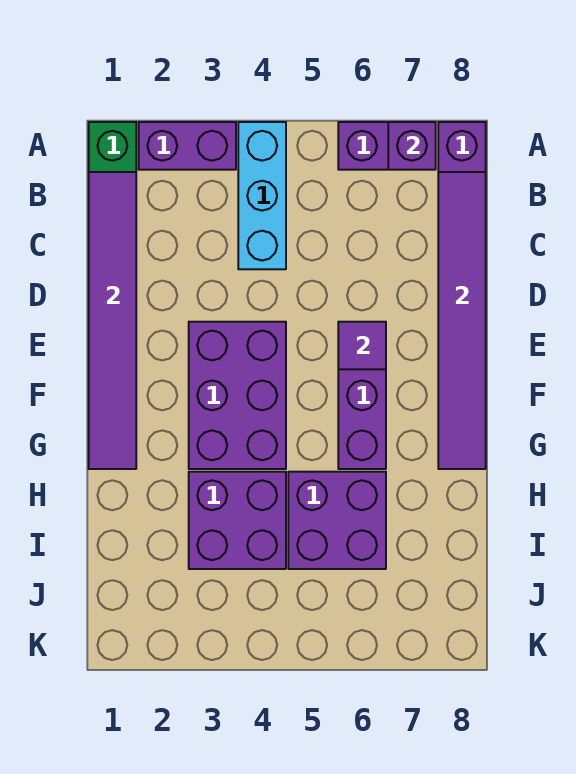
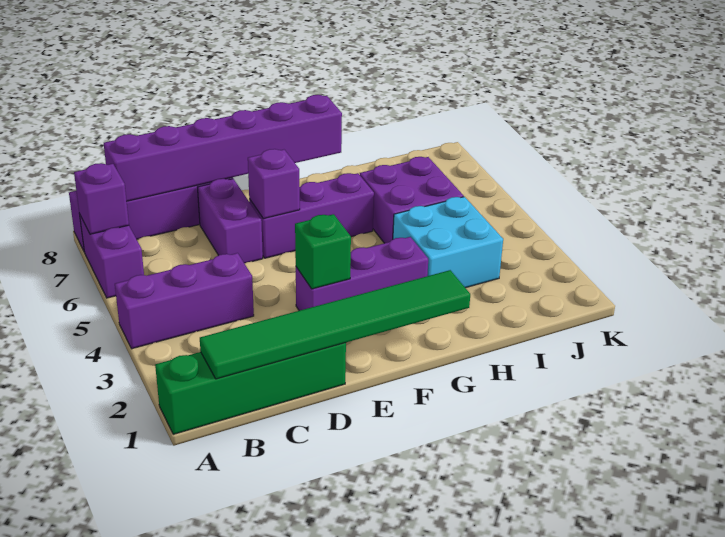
purple 1x2 brick [139,122,236,170] -> purple 1x2 brick moved to [197,179,263,263]
cyan 1x3 brick [238,122,286,269] -> purple 1x3 brick [115,253,254,349]
purple 1x6 tile [89,172,136,469] -> green 1x6 tile [200,270,470,379]
purple 1x6 tile [438,172,486,469] -> purple 1x6 brick [104,95,342,201]
purple 2x3 brick [189,322,286,469] -> purple 1x3 brick [296,237,428,311]
none -> green 1x1 brick [295,214,351,289]
purple 1x1 tile [338,322,386,369] -> purple 1x1 brick [248,149,300,219]
purple 2x2 brick [189,472,286,569] -> cyan 2x2 brick [393,197,503,288]

